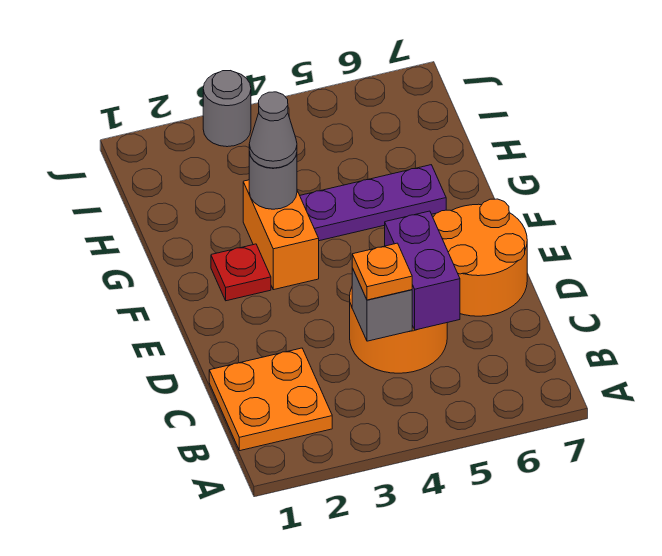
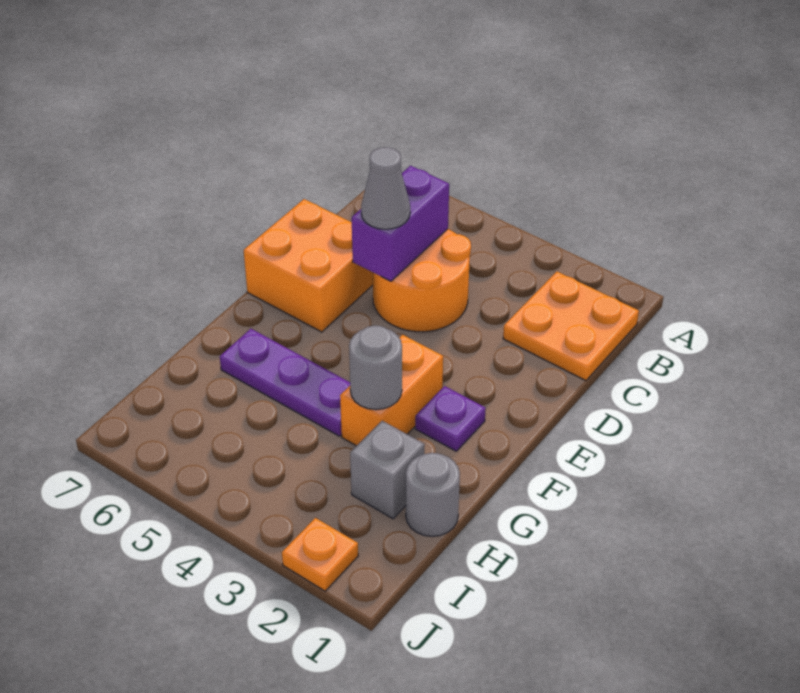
grey 1x1 brick [352,268,412,341] -> grey 1x1 brick moved to [350,421,425,519]
orange 1x1 plate [352,243,412,300] -> orange 1x1 plate moved to [282,518,358,591]
orange 2x2 round brick [433,199,527,316] -> orange 2x2 brick [244,199,373,332]
red 1x1 plate [211,244,271,301] -> purple 1x1 plate [415,386,486,451]
grey 1x1 cone [249,92,297,168] -> grey 1x1 cone moved to [361,147,410,229]
grey 1x1 round brick [203,71,251,147] -> grey 1x1 round brick moved to [406,453,460,536]

